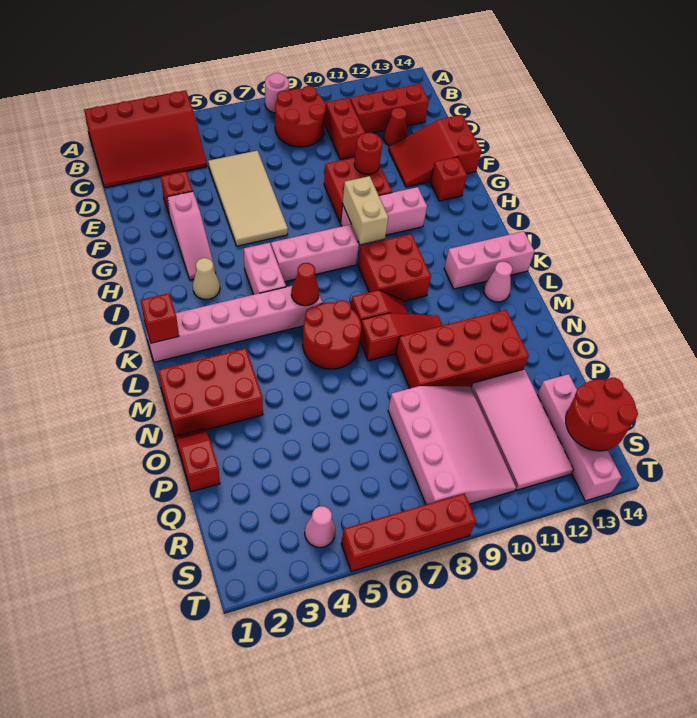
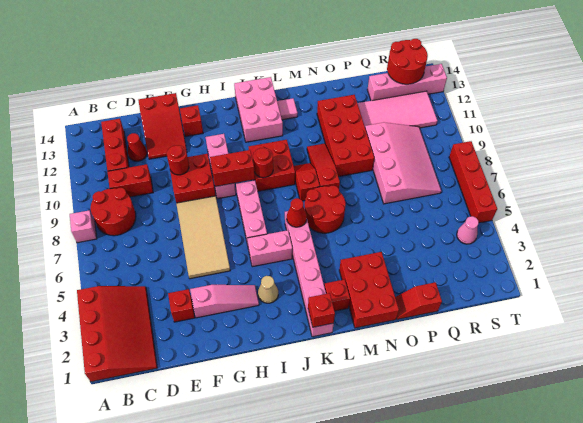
pink 1x1 round brick [265,73,289,113] -> pink 1x1 brick [70,210,97,243]
tan 2x4 tile [208,151,288,246] -> tan 2x4 tile turned to [176,196,230,279]
tan 1x2 brick [343,176,388,244] -> red 1x2 brick [210,150,255,187]
none -> red 1x1 round brick [253,148,273,178]
pink 1x3 brick [444,231,535,289] -> pink 2x3 brick [234,77,283,142]
none -> red 1x1 brick [324,279,350,311]
pink 1x1 cone [484,262,512,302] -> pink 1x1 tile [277,98,298,120]
pink 3x4 slope [388,386,516,505] -> pink 3x4 slope turned to [365,122,441,204]

